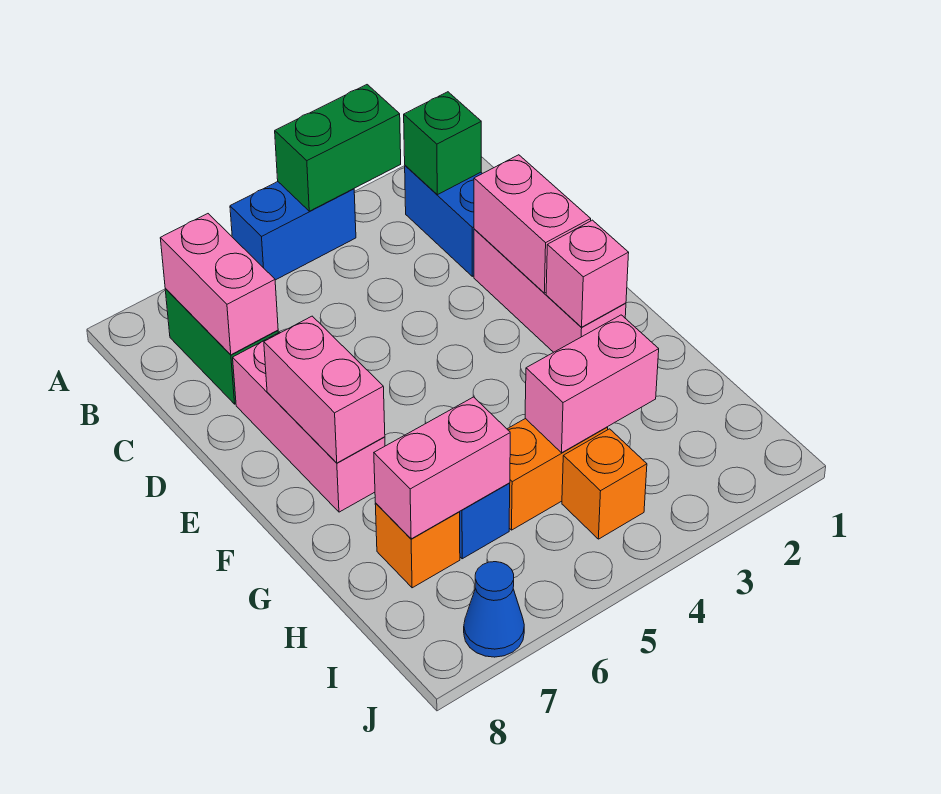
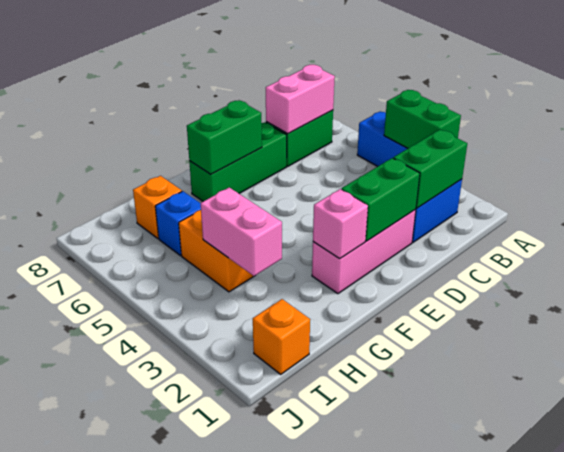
green 1x1 brick [404,92,481,195] -> green 1x2 brick [393,130,467,208]
pink 1x2 brick [474,155,591,293] -> green 1x2 brick [342,158,420,241]
pink 1x3 brick [233,332,385,512] -> green 1x3 brick [189,122,287,201]
pink 1x2 brick [264,316,385,463] -> green 1x2 brick [187,100,262,174]
pink 1x2 brick [374,397,510,539] -> none
orange 1x1 brick [562,429,647,539] -> orange 1x1 brick moved to [253,299,310,374]
blue 1x1 cone [464,562,524,657] -> none

